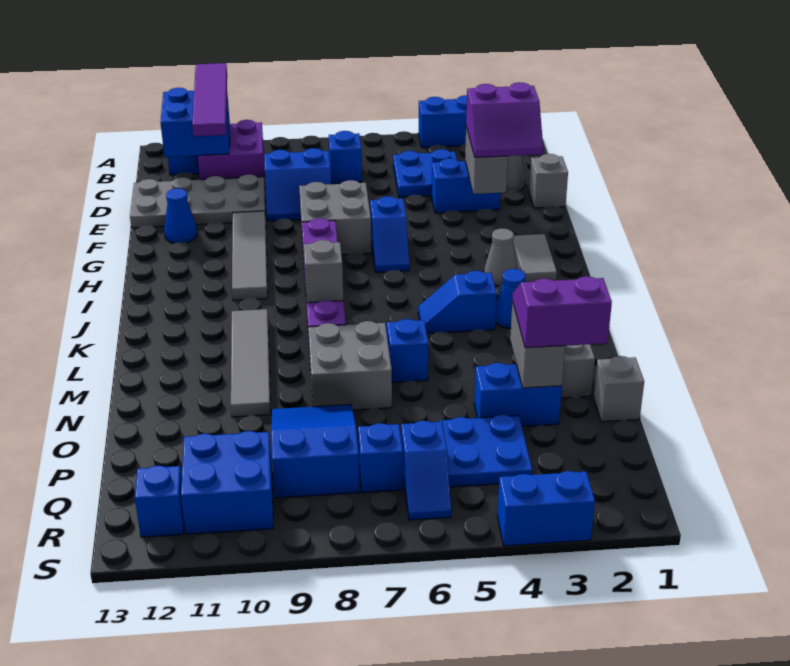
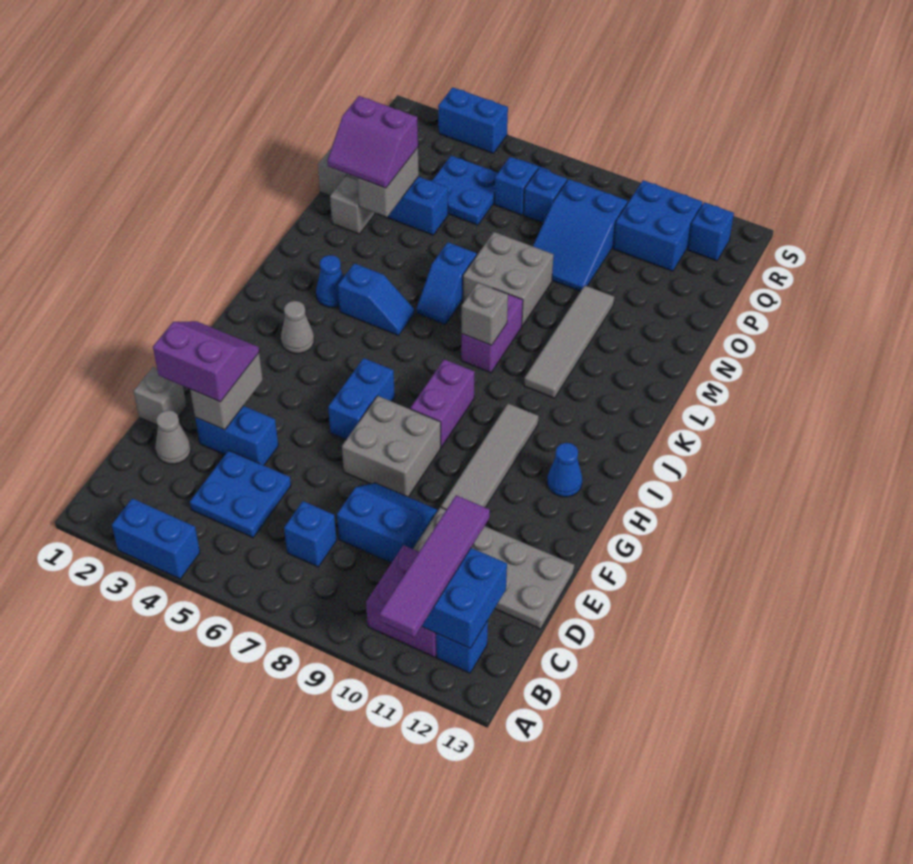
blue 1x1 cone [164,188,197,243] -> blue 1x1 cone moved to [547,443,582,497]
blue 1x2 slope [370,196,409,272] -> blue 1x2 brick [328,358,395,440]
grey 1x2 tile [513,234,557,282] -> none

